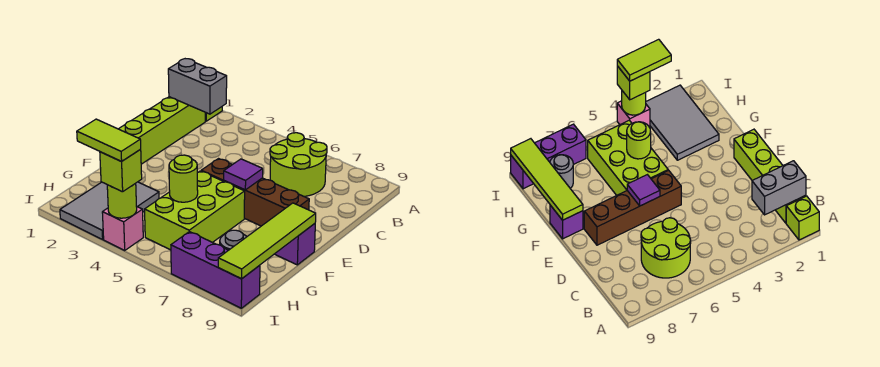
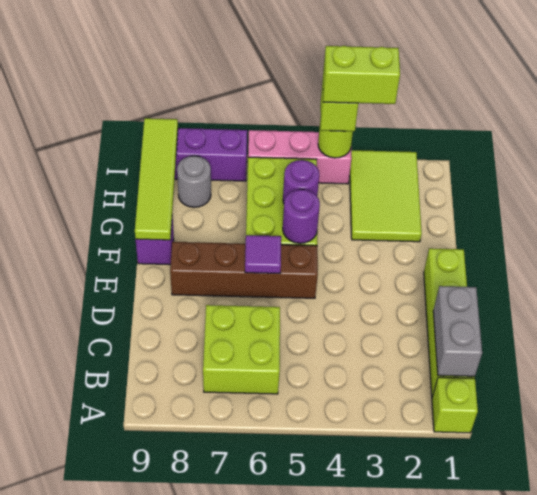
grey 1x2 brick [168,59,227,114] -> grey 1x2 brick turned to [433,286,482,377]
lime 2x2 round brick [270,133,327,196] -> lime 2x2 brick [203,305,280,394]
none -> purple 1x1 round brick [283,189,320,243]
grey 2x3 tile [60,182,159,239] -> lime 2x3 tile [350,150,422,242]
lime 1x1 round brick [169,155,198,202] -> purple 1x1 round brick [283,160,319,203]
lime 1x2 tile [77,119,141,161] -> lime 1x2 brick [323,46,400,104]
pink 1x1 brick [102,206,143,250] -> pink 1x3 brick [248,130,352,184]

